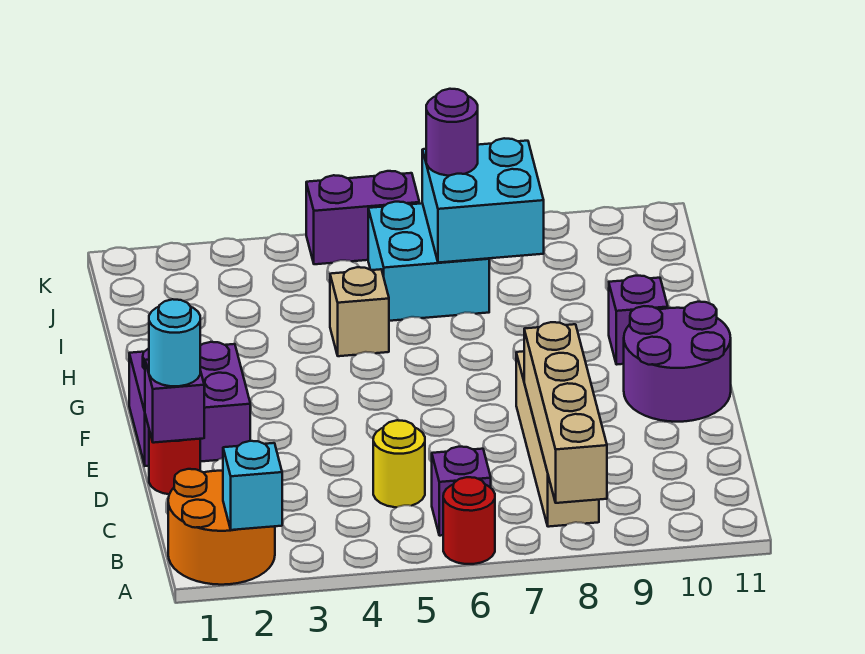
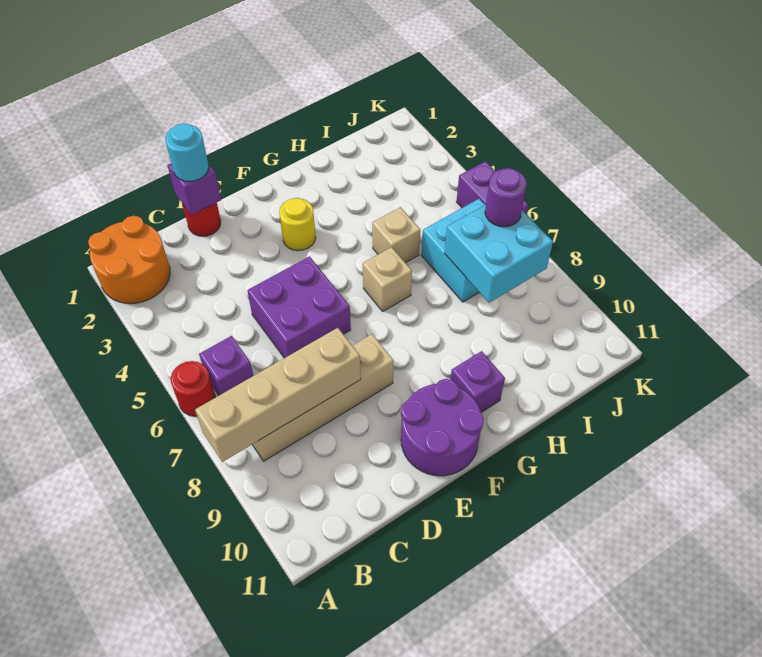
cyan 1x1 brick [223,441,282,530] -> none
yellow 1x1 round brick [373,420,425,507] -> yellow 1x1 round brick moved to [279,198,316,251]
purple 2x2 brick [129,342,250,466] -> purple 2x2 brick moved to [247,256,351,358]
none -> tan 1x1 brick [363,247,412,311]

